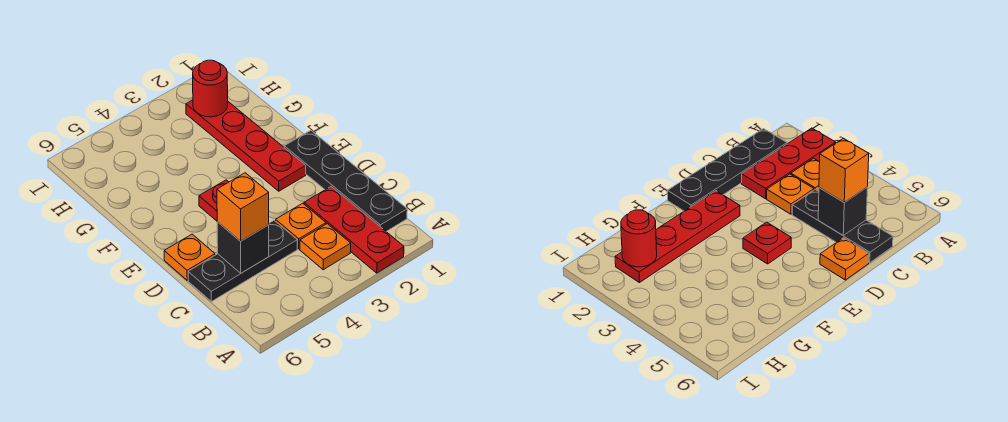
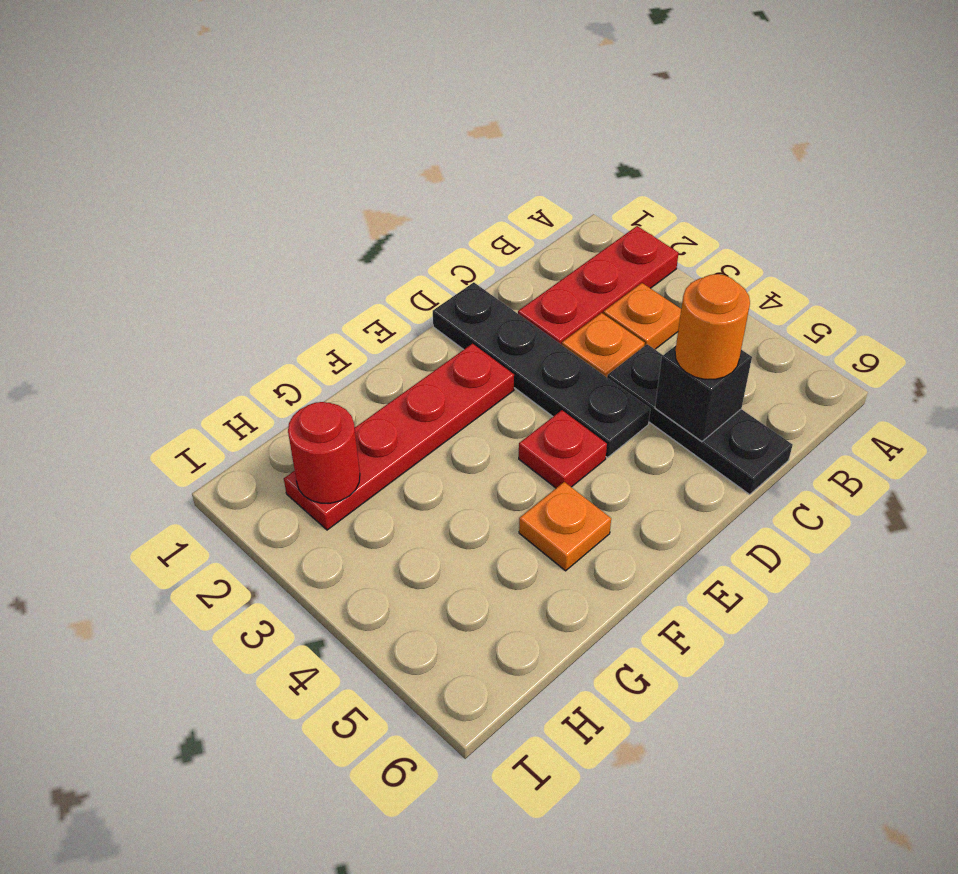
black 1x4 plate [284,130,407,231] -> black 1x4 plate turned to [433,282,650,457]
orange 1x1 brick [217,173,269,241] -> orange 1x1 round brick [675,274,750,379]
orange 1x1 plate [164,234,215,280] -> orange 1x1 plate moved to [519,482,611,571]

